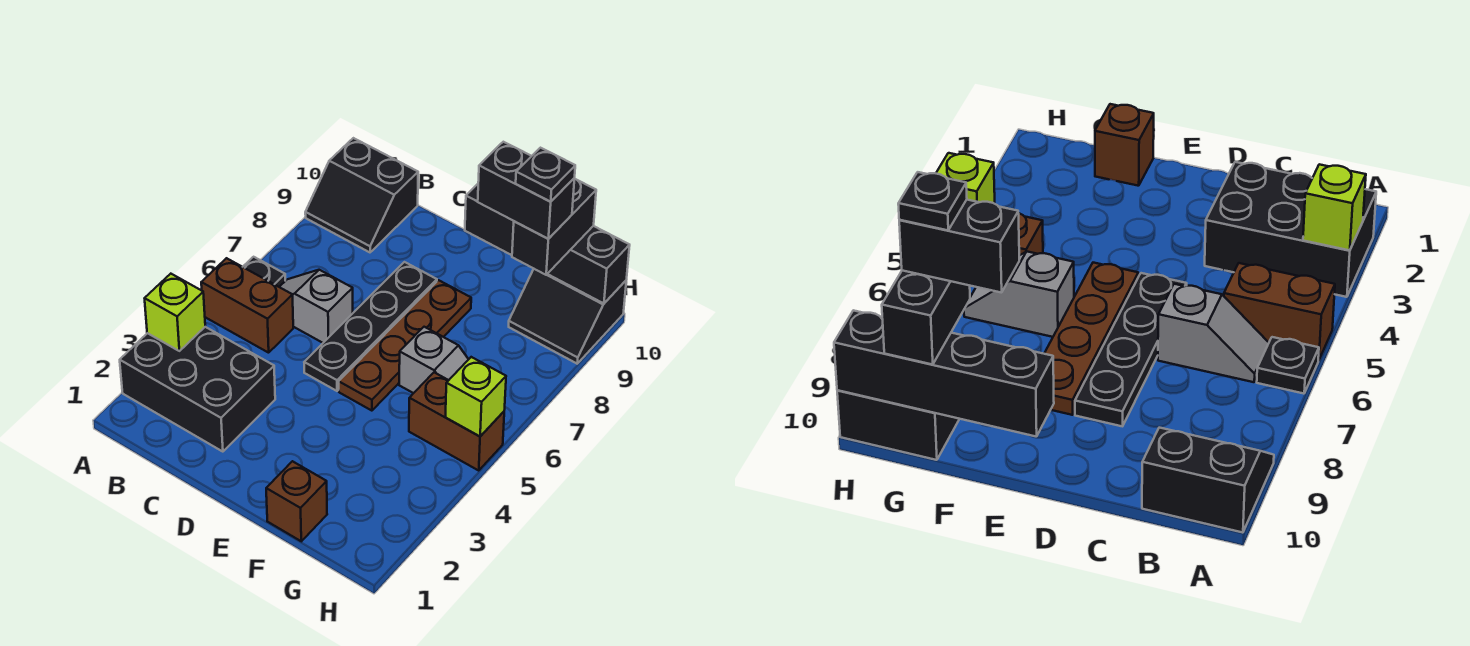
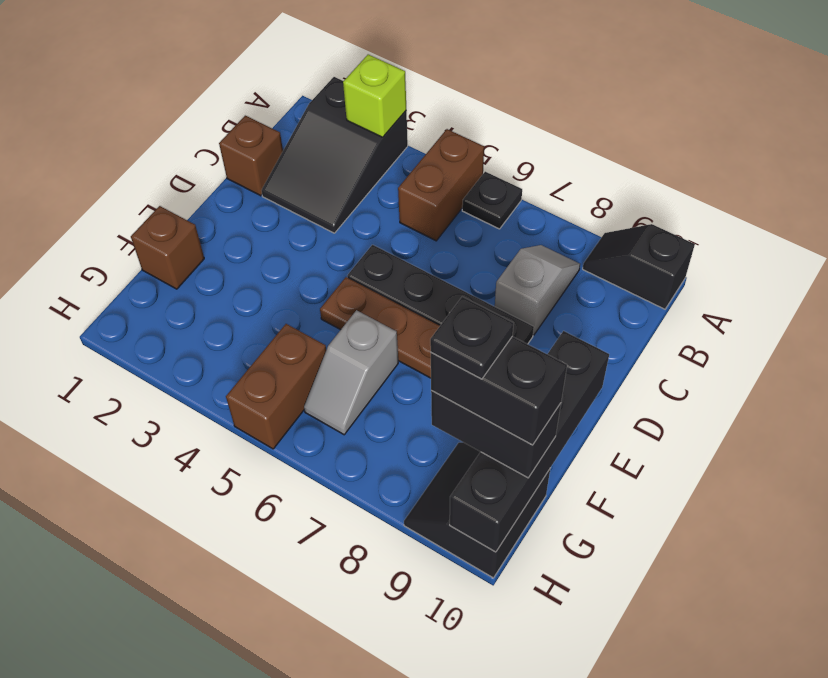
black 2x3 brick [120,327,275,452] -> black 2x3 slope [262,77,408,233]
black 2x2 slope [305,138,418,252] -> black 1x2 slope [583,224,695,309]
grey 1x2 slope [280,270,353,343] -> grey 1x2 slope moved to [495,245,580,335]
none -> brown 1x1 brick [219,116,283,196]
black 1x2 brick [478,142,575,239] -> black 1x2 brick turned to [431,336,567,445]
lime 1x1 brick [445,357,506,436] -> none

